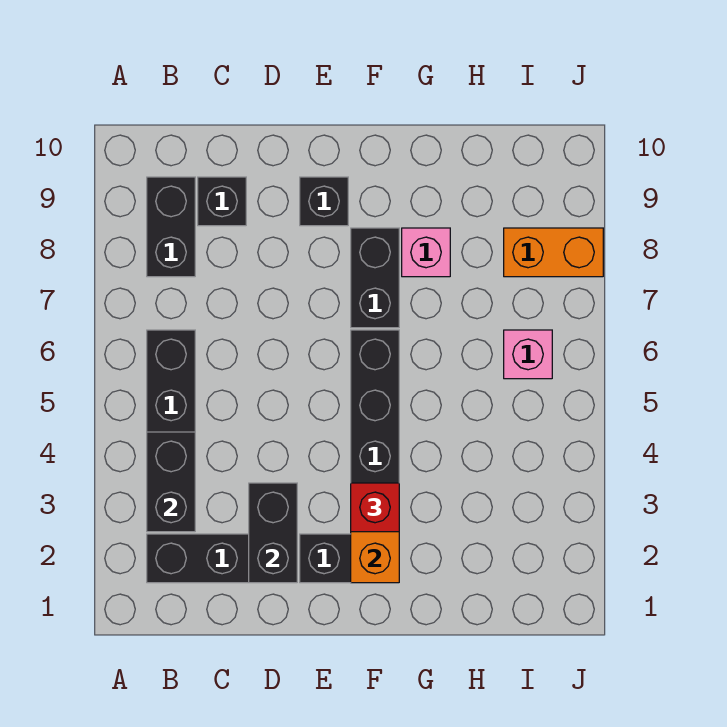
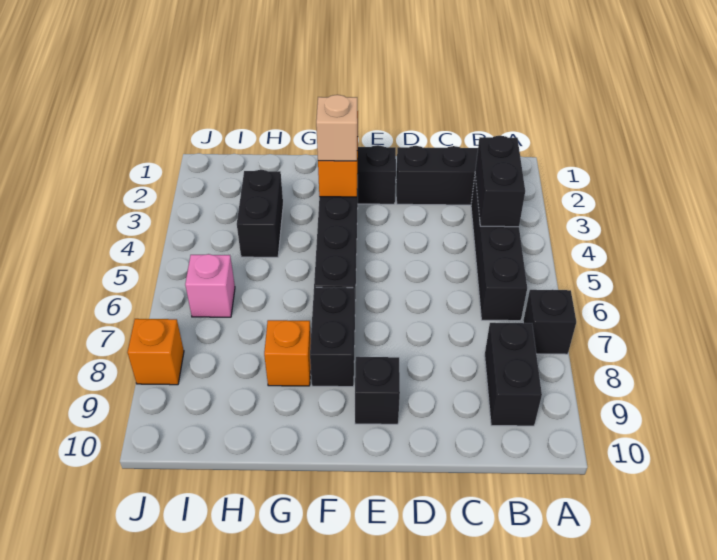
black 1x1 brick [198,177,246,226] -> black 1x1 brick moved to [523,290,576,354]
black 1x2 brick [249,483,297,583] -> black 1x2 brick moved to [237,170,283,257]
red 1x1 brick [351,483,399,532] -> tan 1x1 brick [316,95,358,161]
pink 1x1 brick [402,228,450,277] -> orange 1x1 brick [264,320,311,386]
orange 1x2 brick [504,228,603,277] -> orange 1x1 brick [127,319,184,385]

